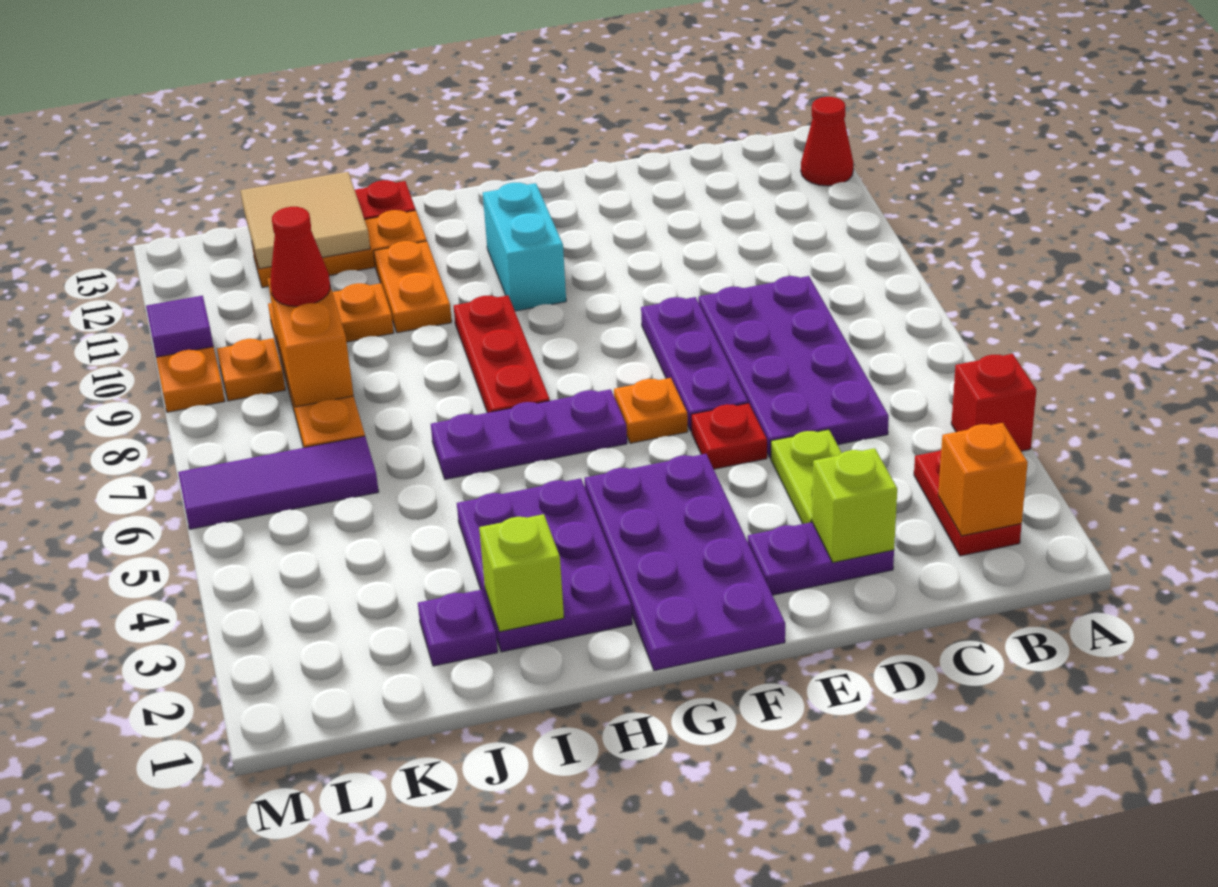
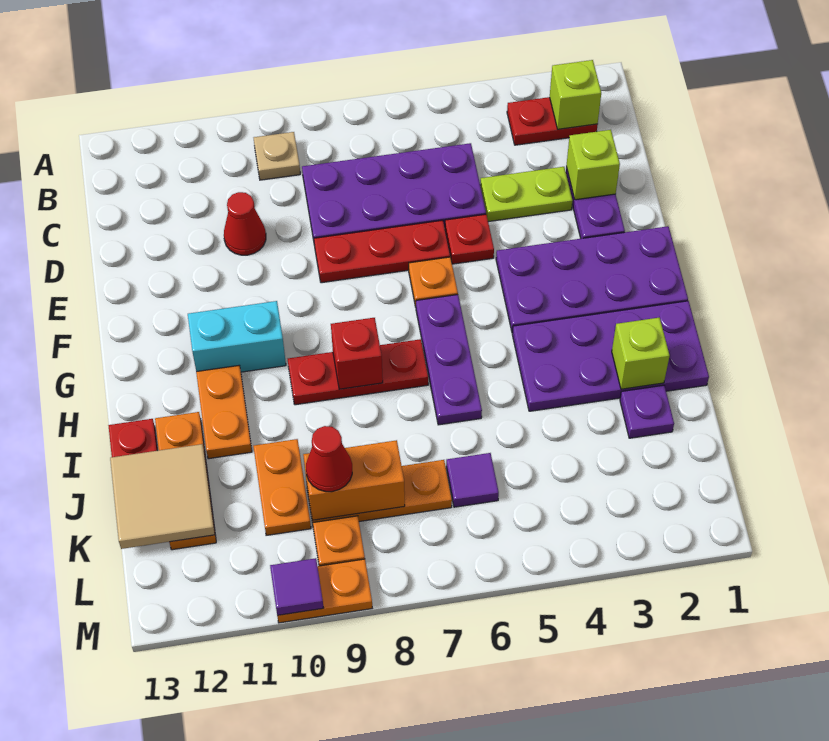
red 1x1 brick [951,354,1036,451] -> red 1x1 brick moved to [331,318,383,389]
red 1x1 cone [801,97,853,186] -> red 1x1 cone moved to [224,192,266,255]
orange 1x1 brick [938,423,1028,536] -> lime 1x1 brick [550,60,601,129]
none -> tan 1x1 plate [254,132,300,180]
purple 1x3 plate [641,297,748,431] -> red 1x3 plate [314,220,450,283]
purple 2x3 plate [457,478,632,652] -> purple 2x4 plate [512,301,709,411]
orange 1x2 plate [374,241,452,333] -> orange 1x2 plate turned to [196,366,252,459]
purple 1x3 tile [178,436,379,529] -> purple 1x1 tile [446,453,499,507]

